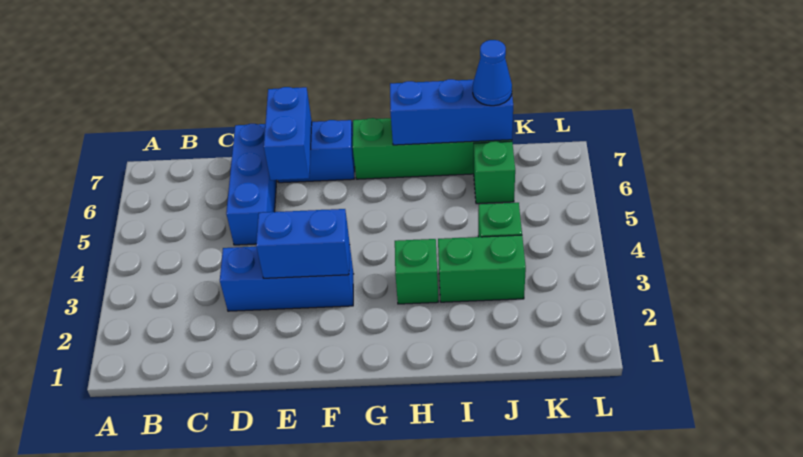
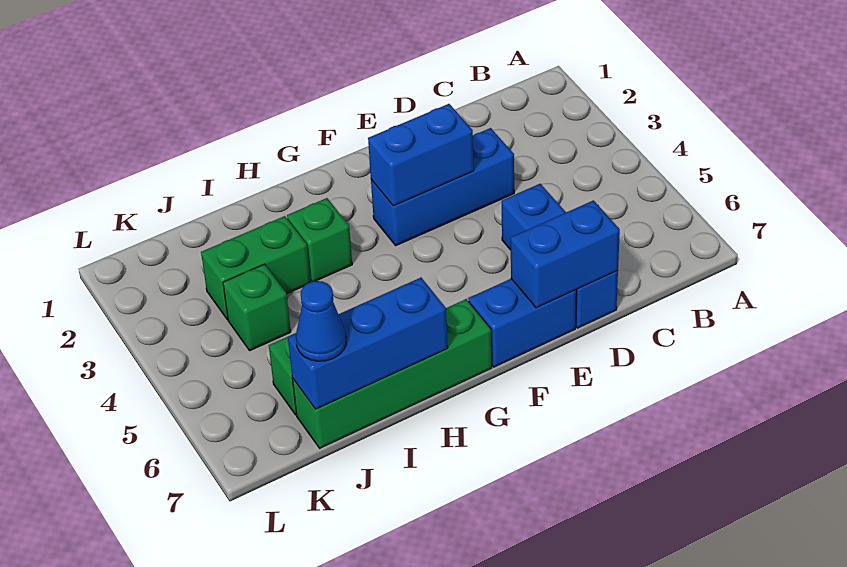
blue 1x2 brick [264,87,312,180] -> blue 1x2 brick turned to [511,200,620,308]

